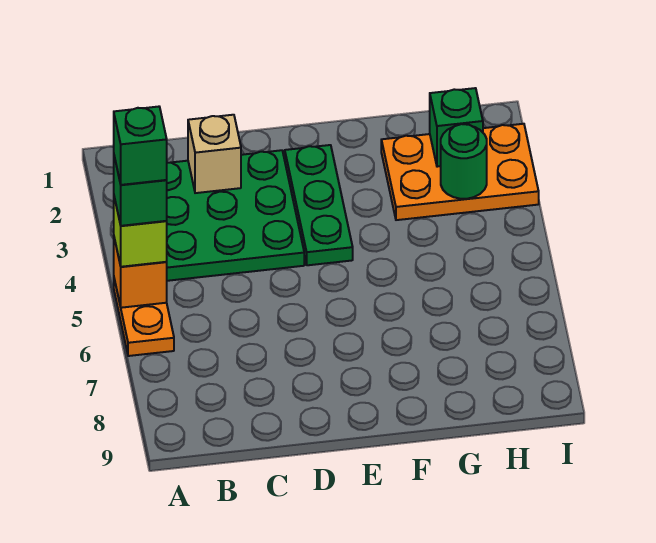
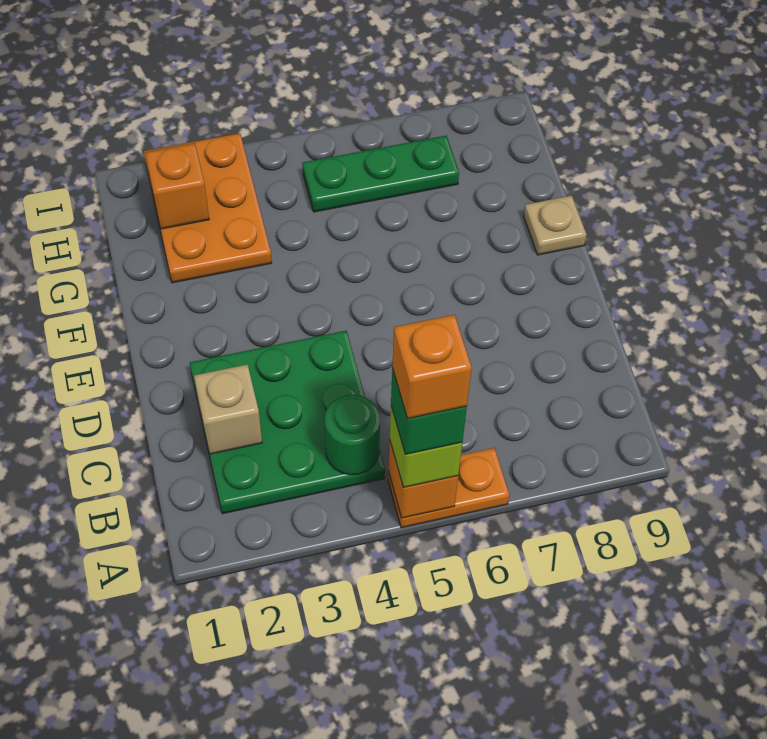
green 1x1 brick [114,107,167,185] -> orange 1x1 brick [392,315,472,419]
green 1x3 plate [285,145,353,265] -> green 1x3 plate moved to [303,136,459,212]
none -> tan 1x1 plate [524,196,587,255]
green 1x1 brick [430,88,483,167] -> orange 1x1 brick [145,143,209,229]
green 1x1 round brick [441,124,487,199] -> green 1x1 round brick moved to [325,395,380,475]

